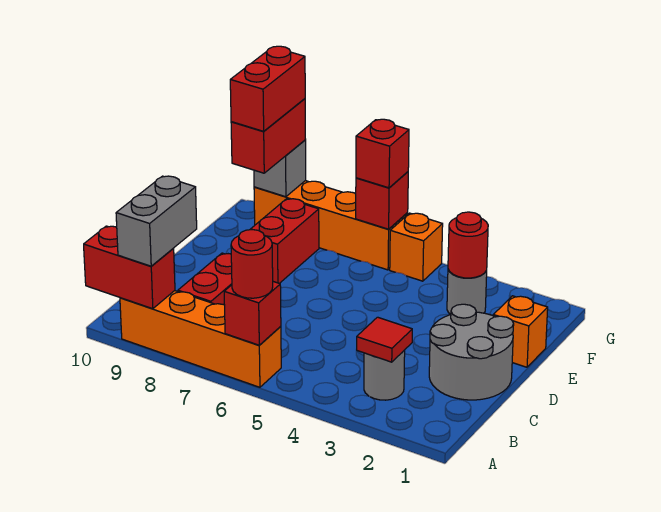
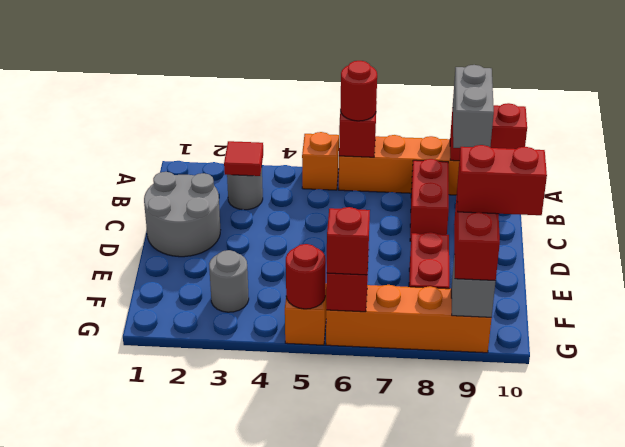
orange 1x1 brick [493,296,548,367] -> orange 1x1 brick moved to [302,132,339,190]
red 1x1 round brick [448,212,488,278] -> red 1x1 round brick moved to [286,244,326,309]
red 1x2 brick [230,46,305,131] -> red 1x2 brick turned to [457,145,547,215]

